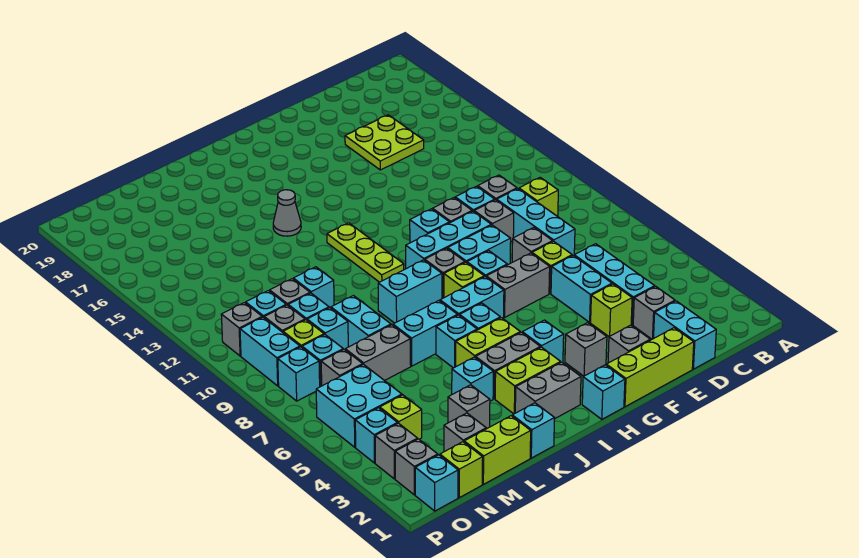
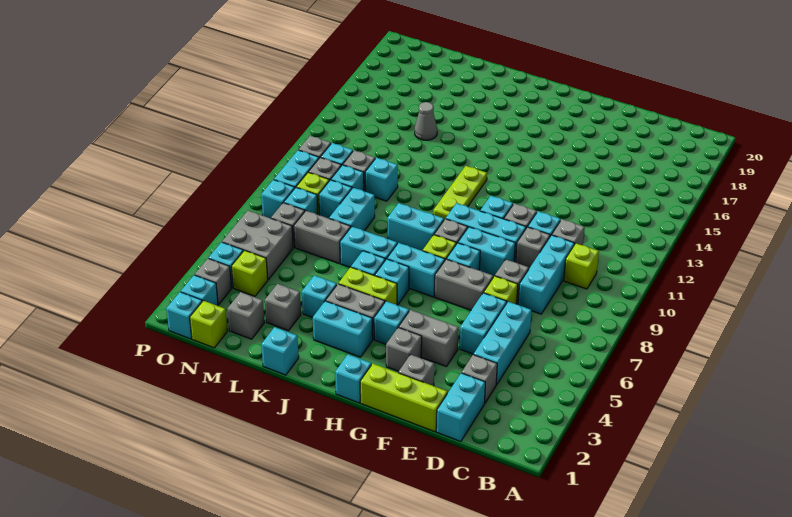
lime 2x2 plate [345,115,424,170] -> none
lime 1x1 brick [591,284,632,336] -> none
grey 1x2 brick [515,362,581,418] -> grey 1x2 brick moved to [399,310,459,367]
lime 1x2 brick [495,347,561,414] -> cyan 1x2 brick [313,301,373,357]
grey 1x1 cone [273,190,301,236] -> grey 1x1 cone moved to [415,102,437,140]
lime 1x2 brick [464,416,531,484] -> none
cyan 2x2 brick [316,364,402,447] -> grey 2x2 brick [222,211,293,280]
grey 1x1 brick [395,439,438,495] -> cyan 1x1 brick [181,275,218,306]

